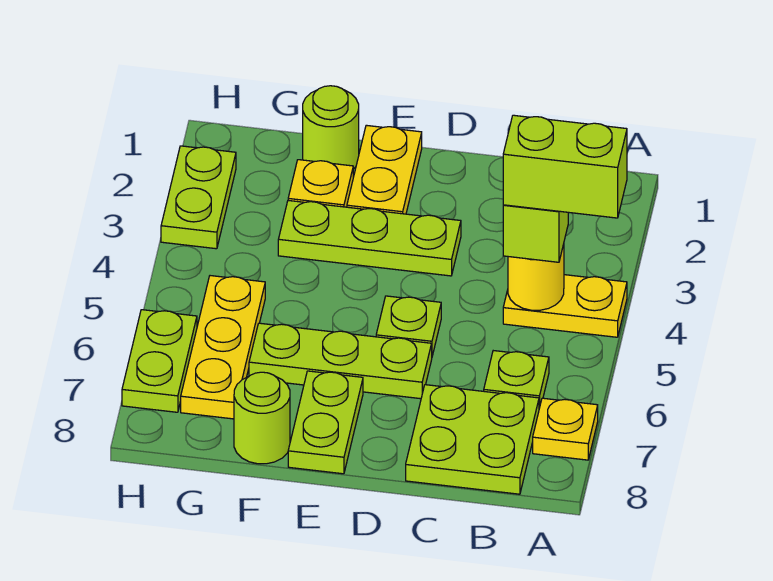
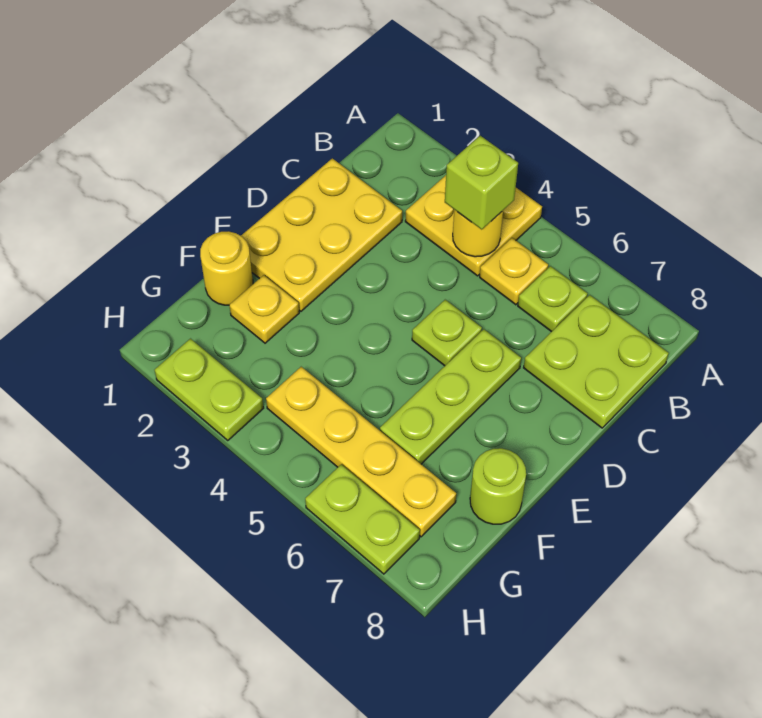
yellow 1x2 plate [503,275,627,337] -> yellow 2x2 plate [405,175,542,276]
lime 1x2 brick [503,115,627,218] -> none
yellow 1x1 plate [533,398,598,460] -> yellow 1x1 plate moved to [480,238,548,305]
lime 1x3 plate [278,200,461,276] -> none
yellow 1x2 plate [347,125,422,214] -> yellow 2x3 plate [241,158,402,311]
lime 1x2 plate [288,371,363,474] -> none
lime 1x1 round brick [303,86,359,169] -> yellow 1x1 round brick [200,231,253,305]
yellow 1x3 plate [181,276,265,419] -> yellow 1x4 plate [266,367,456,537]

